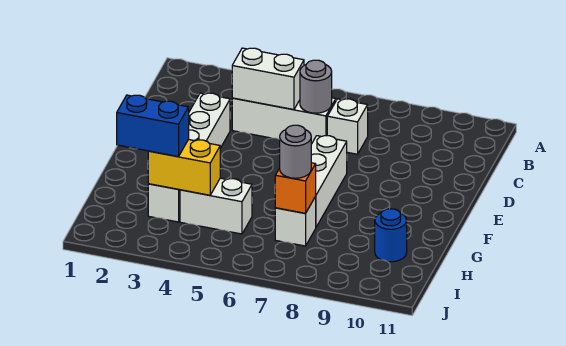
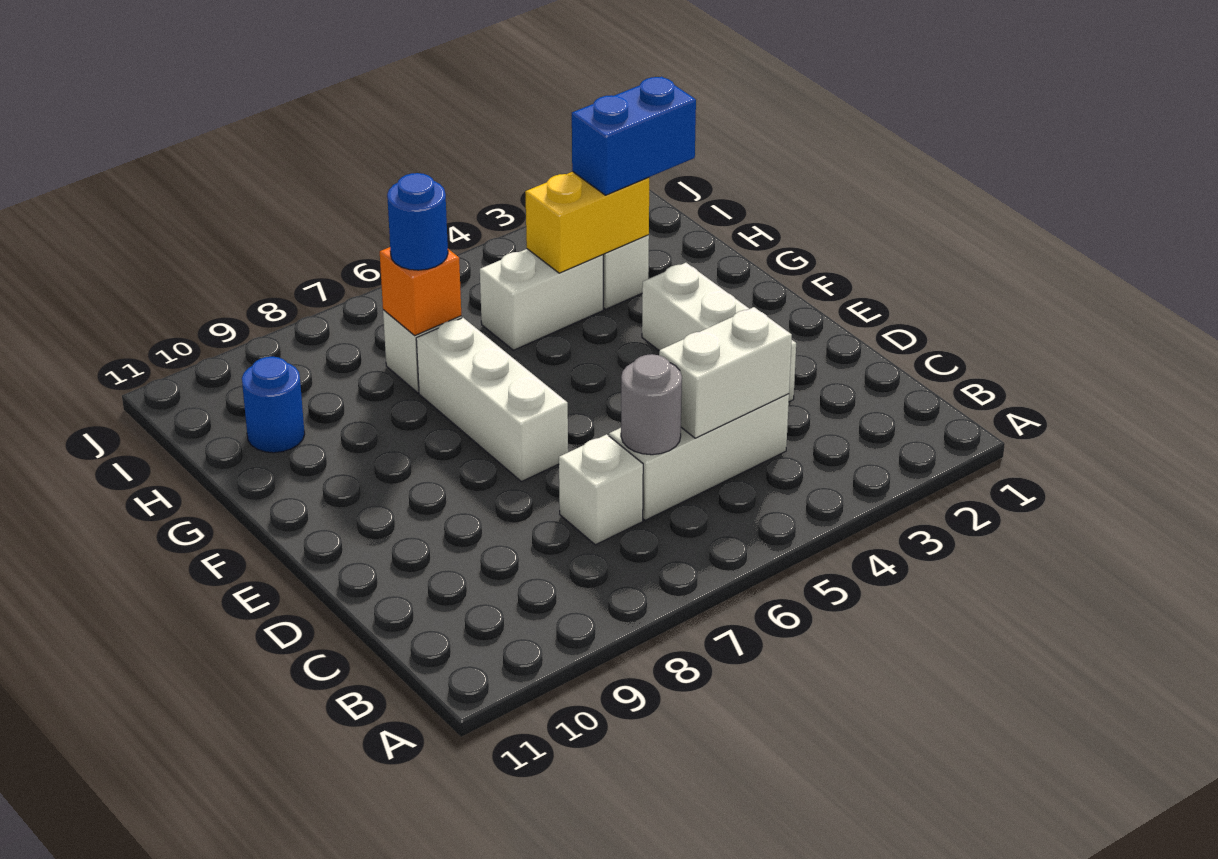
grey 1x1 round brick [280,125,311,178] -> blue 1x1 round brick [387,173,448,270]

